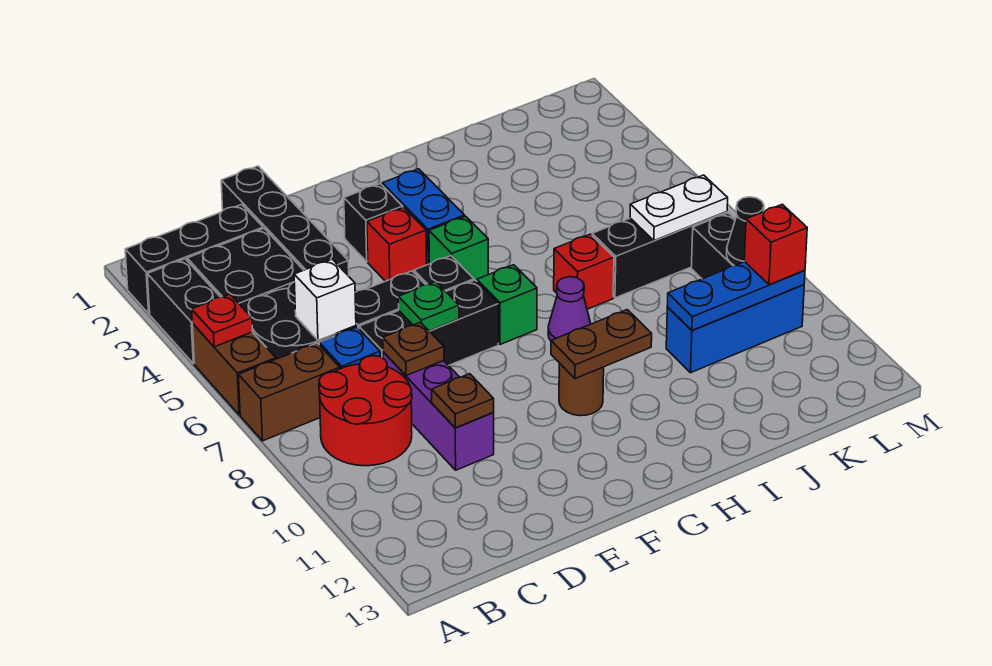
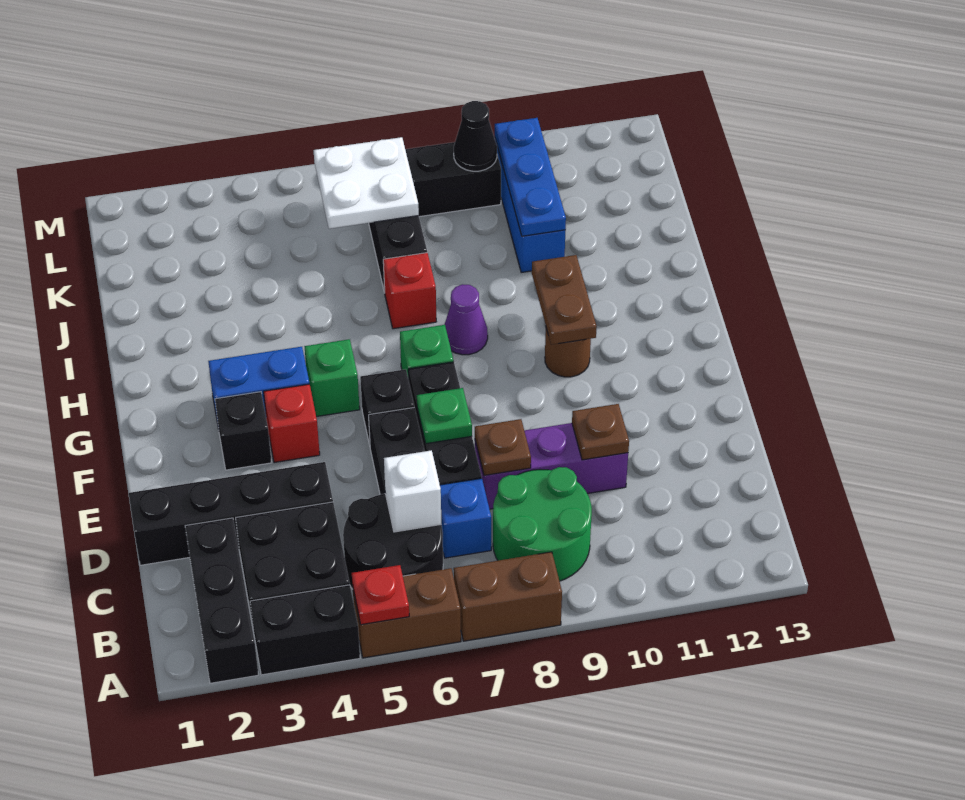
brown 1x2 brick [239,343,340,441] -> brown 1x2 brick turned to [454,552,562,641]
red 2x2 round brick [319,356,412,466] -> green 2x2 round brick [493,467,592,581]
white 1x2 plate [630,175,728,241] -> white 2x2 plate [314,137,419,229]
red 1x1 brick [744,204,807,285] -> none

